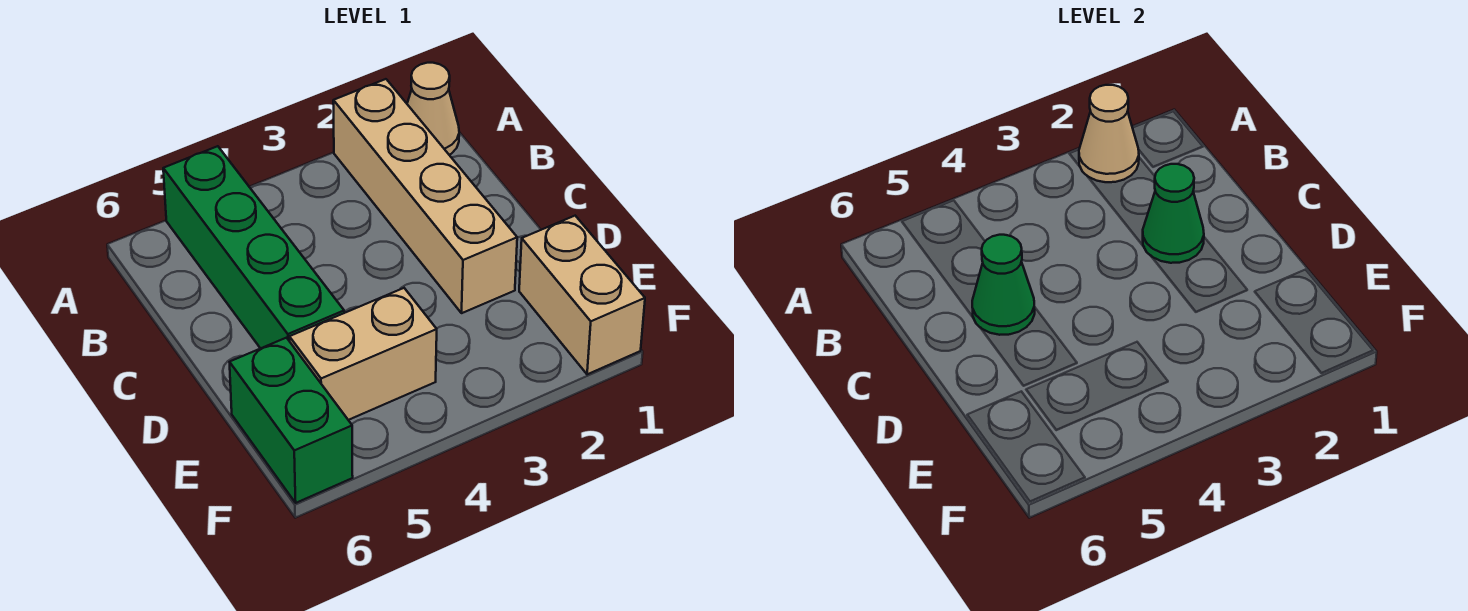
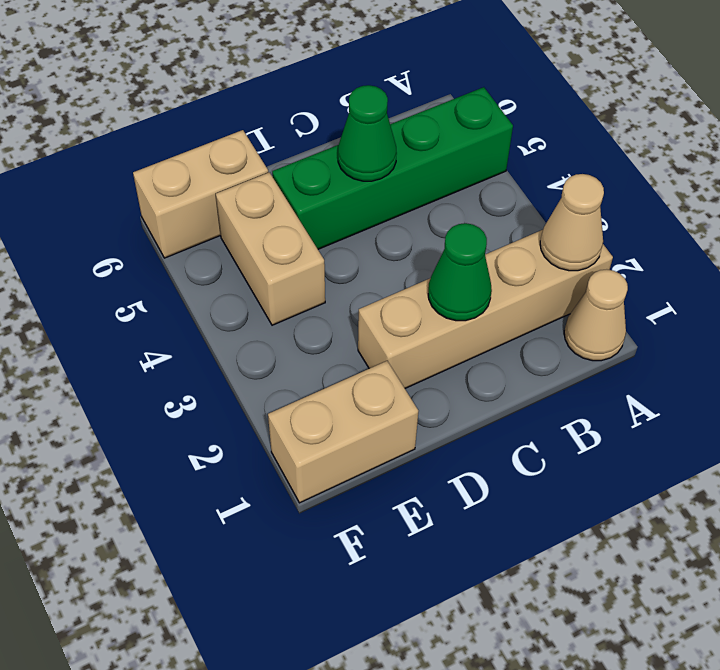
green 1x2 brick [230,338,353,503] -> tan 1x2 brick [133,130,268,258]

